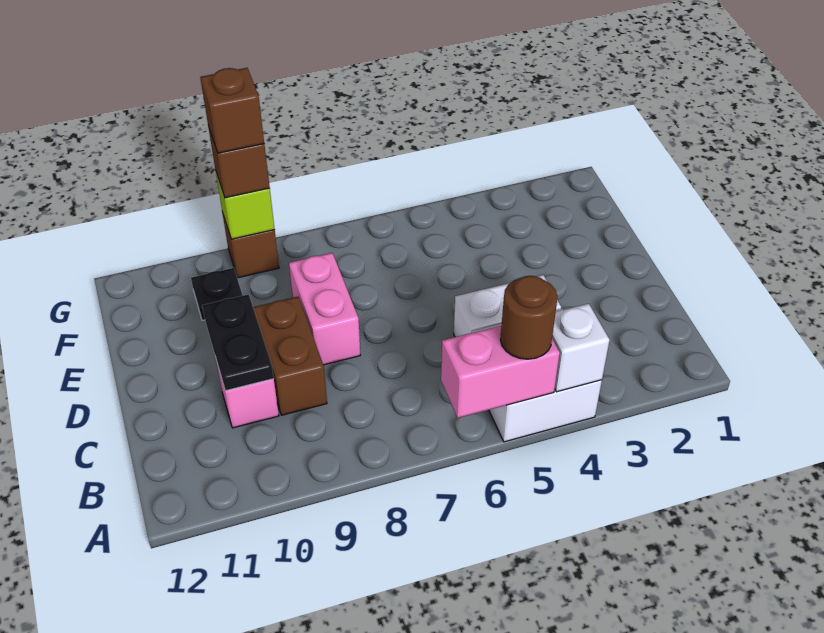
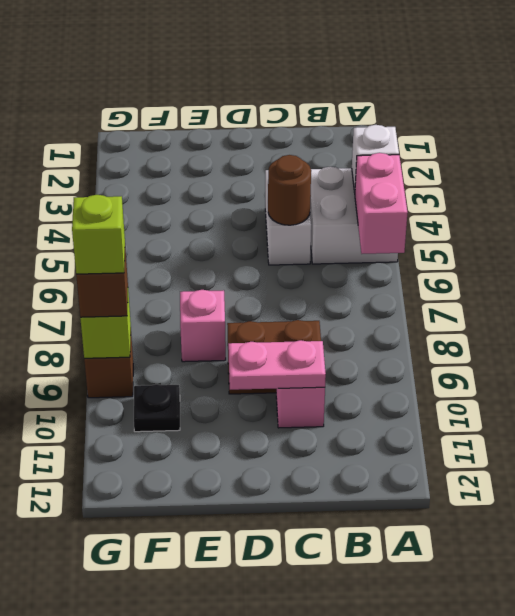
brown 1x1 round brick [500,276,558,359] -> brown 1x1 round brick moved to [268,155,311,225]
black 1x2 plate [202,294,274,391] -> pink 1x2 plate [228,340,326,390]
pink 1x2 brick [289,253,360,365] -> pink 1x1 brick [180,290,226,362]
brown 1x1 brick [200,68,264,153] -> lime 1x1 brick [72,195,125,274]

